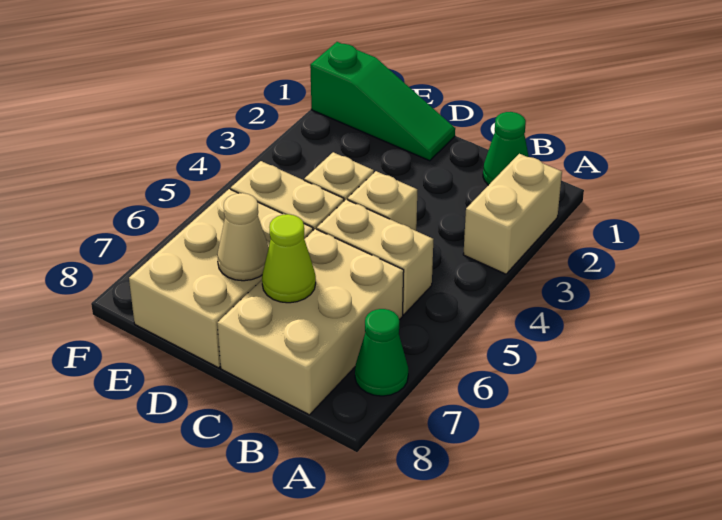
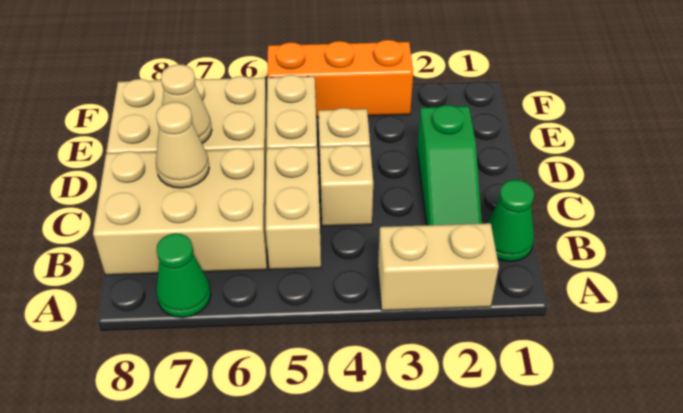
lime 1x1 cone [262,214,316,303] -> tan 1x1 cone [156,102,209,188]
green 1x3 slope [310,42,455,161] -> green 1x3 slope moved to [417,105,482,225]
none -> orange 1x3 brick [268,40,413,117]

